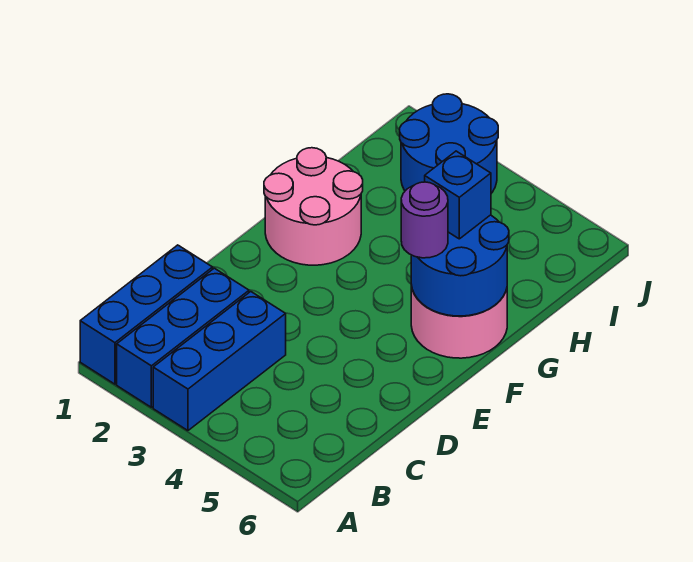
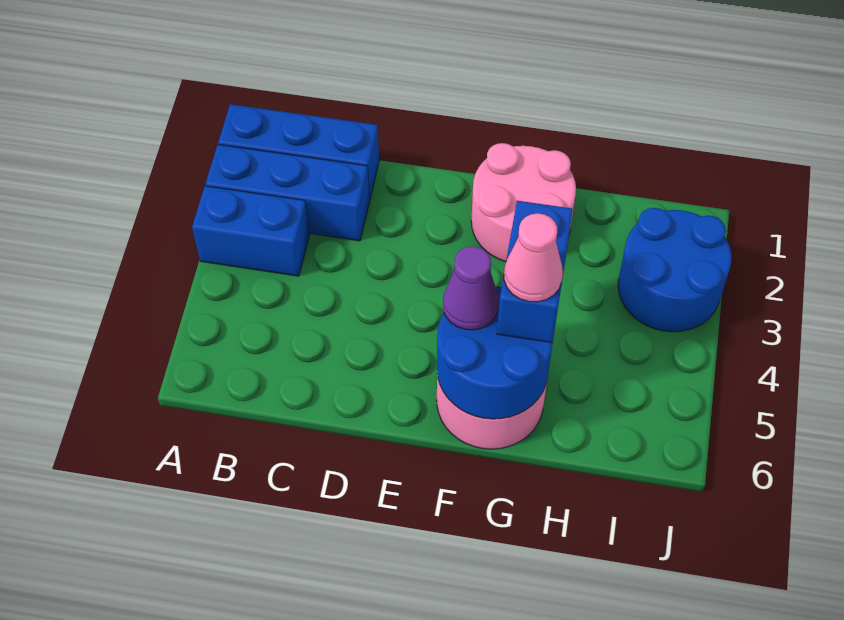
blue 1x3 brick [153,292,286,431] -> blue 1x2 brick [192,186,309,276]
purple 1x1 round brick [401,182,448,258] -> purple 1x1 cone [443,246,499,330]
blue 1x1 brick [425,151,491,239] -> blue 1x2 brick [497,201,573,343]
none -> pink 1x1 cone [504,213,563,302]

